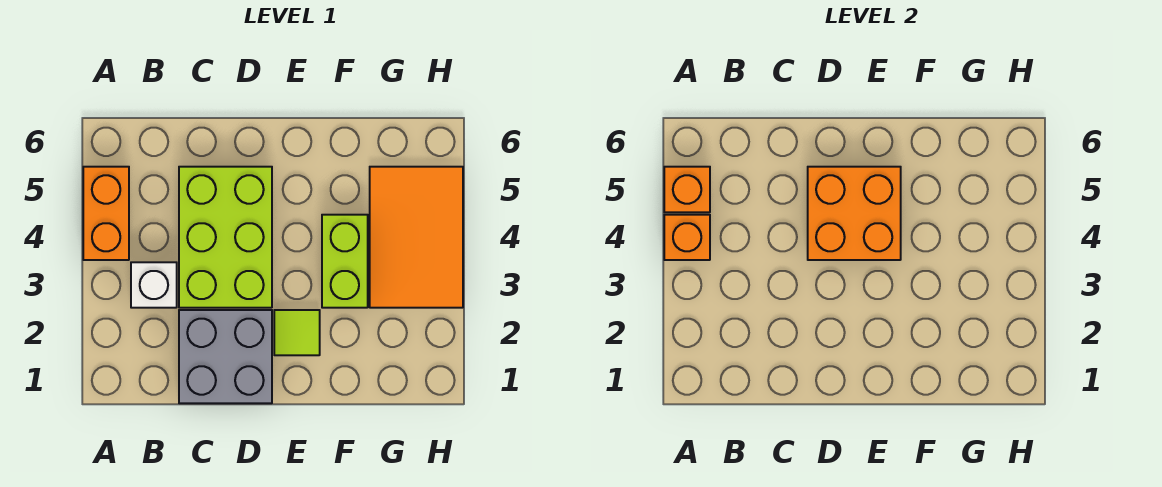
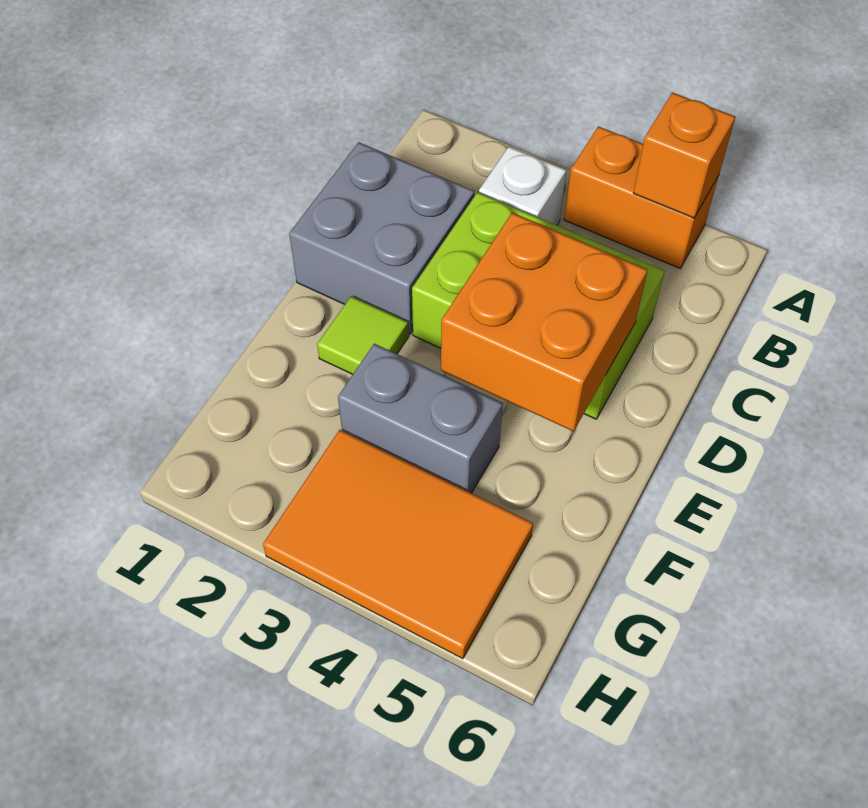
orange 1x1 brick [664,215,710,260] -> none
lime 1x2 brick [322,215,368,308] -> grey 1x2 brick [338,344,503,493]

